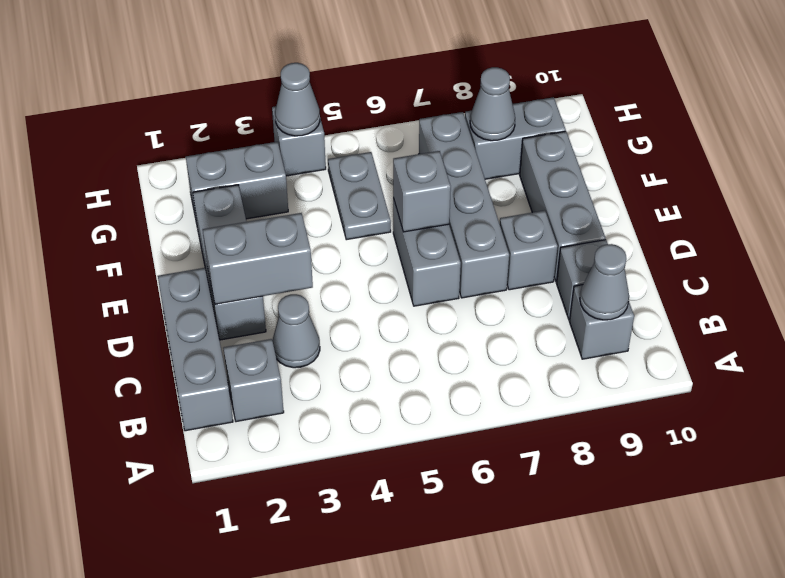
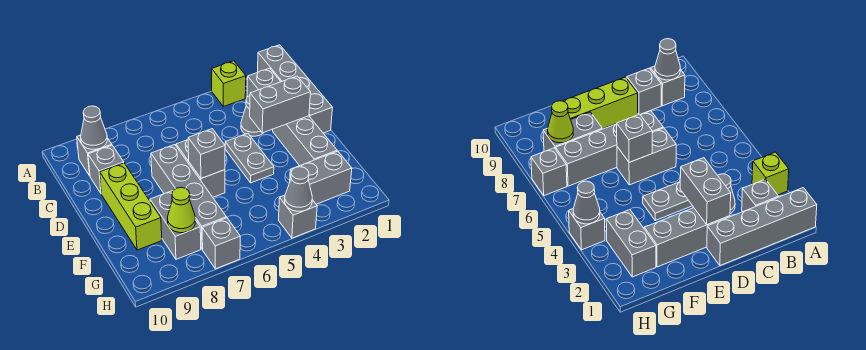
none -> lime 1x1 brick [212,61,246,107]
grey 1x3 brick [158,268,233,431] -> grey 1x4 brick [258,45,333,133]
grey 1x1 brick [500,210,558,290] -> grey 1x1 brick moved to [202,218,240,269]
grey 1x3 brick [520,131,605,282] -> lime 1x3 brick [100,163,162,250]
grey 1x2 plate [328,152,391,240] -> grey 1x2 plate moved to [225,133,274,183]
grey 1x2 brick [465,97,566,179] -> grey 1x2 brick turned to [150,191,201,259]
grey 1x1 cone [470,67,515,141] -> lime 1x1 cone [168,187,195,233]

